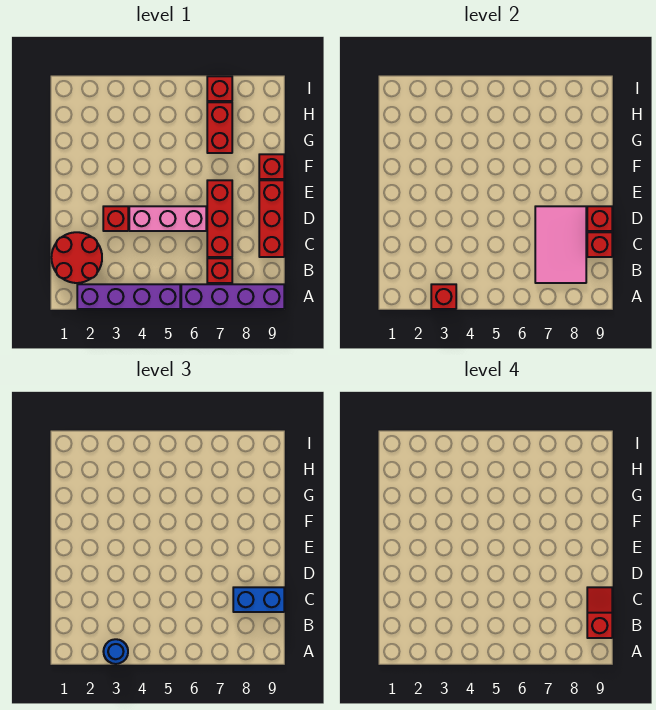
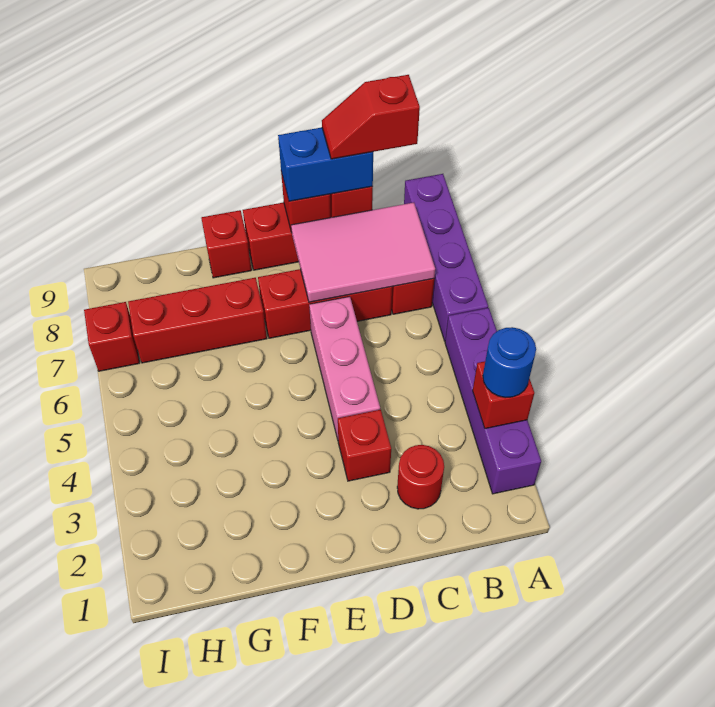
red 2x2 round brick [51,232,102,283] -> red 1x1 round brick [397,445,444,509]
blue 1x2 brick [233,587,284,612] -> blue 1x2 brick turned to [278,128,373,201]
red 1x2 brick [207,102,232,153] -> red 1x3 brick [128,278,267,363]

